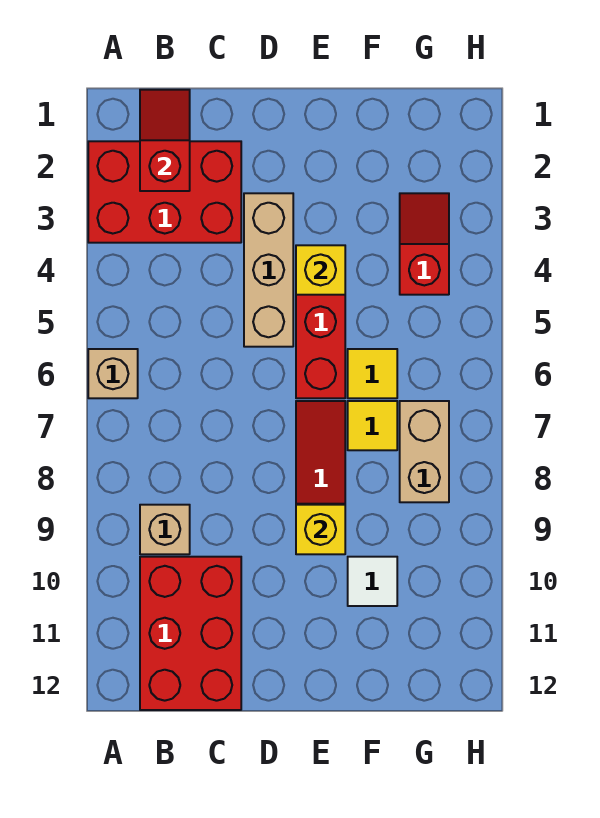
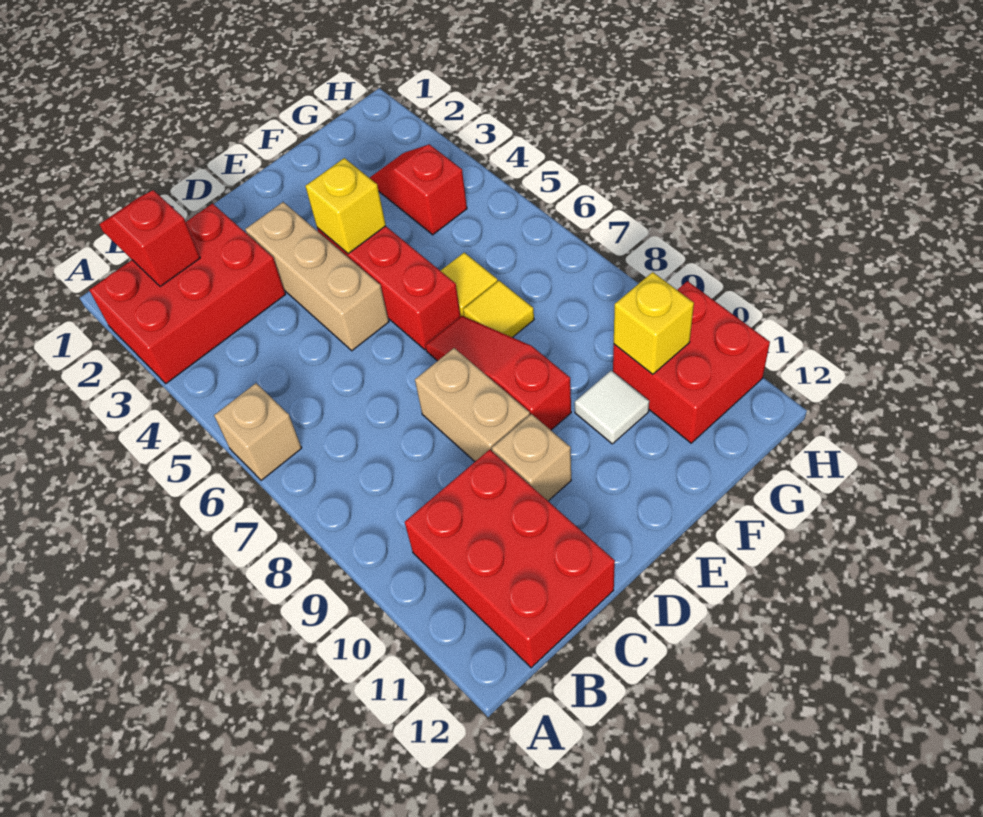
tan 1x1 brick [140,505,190,554] -> tan 1x1 brick moved to [492,414,571,501]
yellow 1x1 brick [296,505,345,554] -> yellow 1x1 brick moved to [614,272,694,374]
tan 1x2 brick [400,401,449,502] -> tan 1x2 brick moved to [415,348,530,461]
none -> red 2x2 brick [613,281,770,443]

